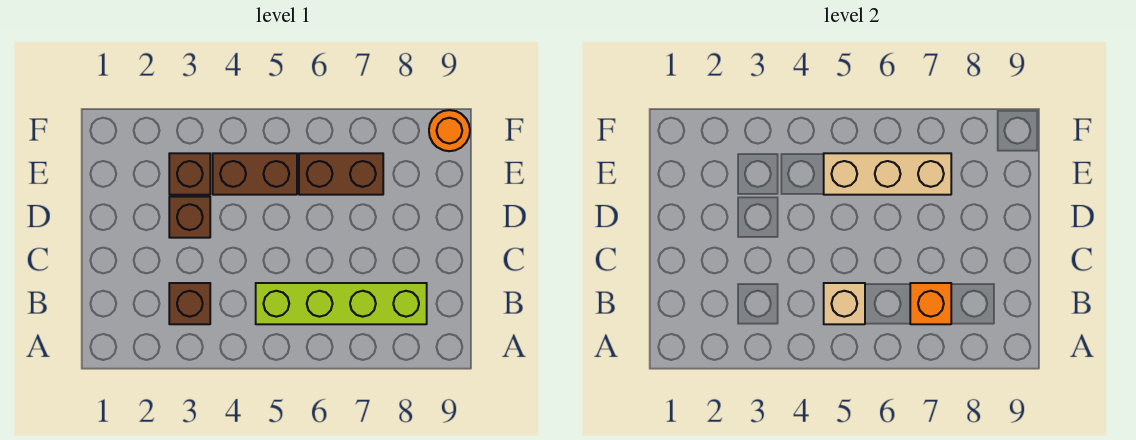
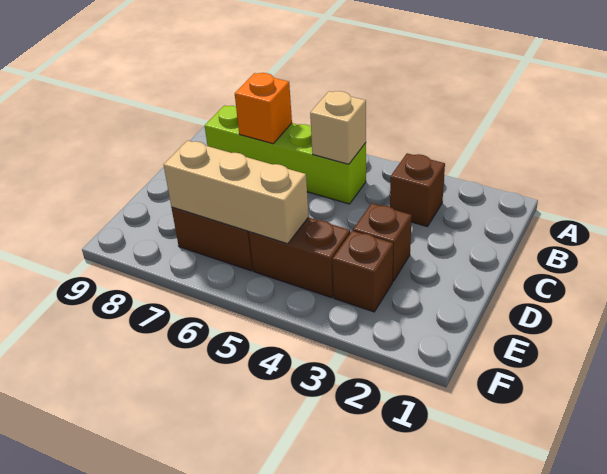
orange 1x1 round brick [429,110,470,151] -> none

